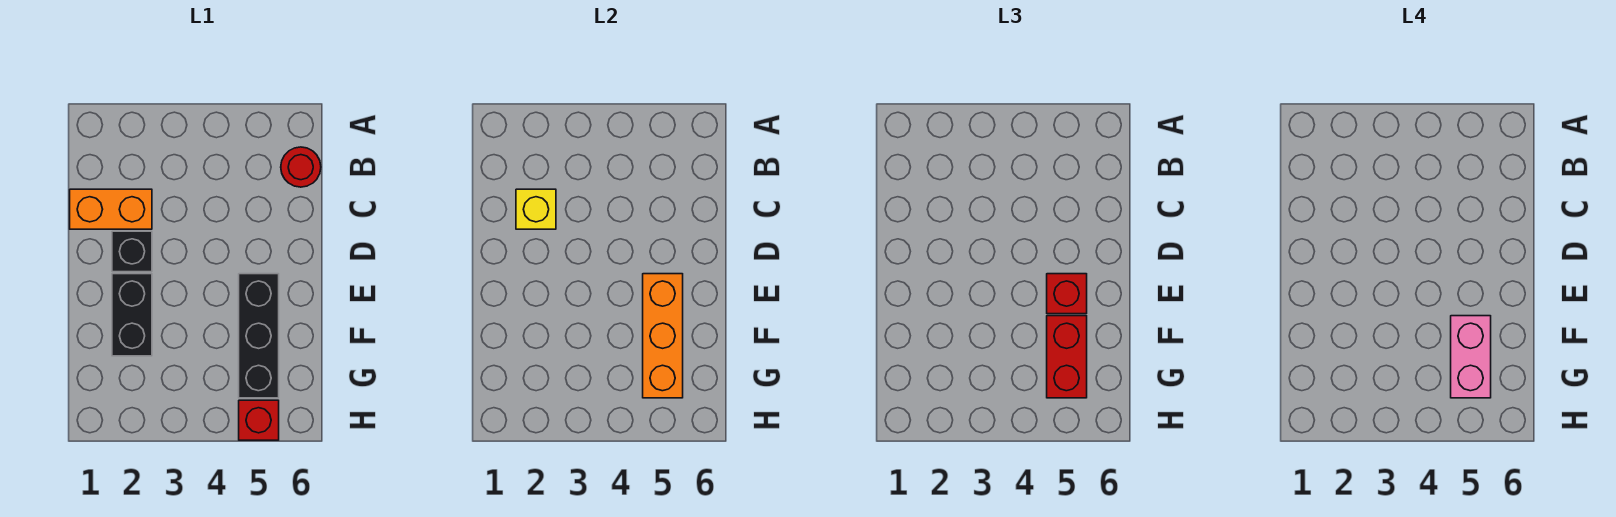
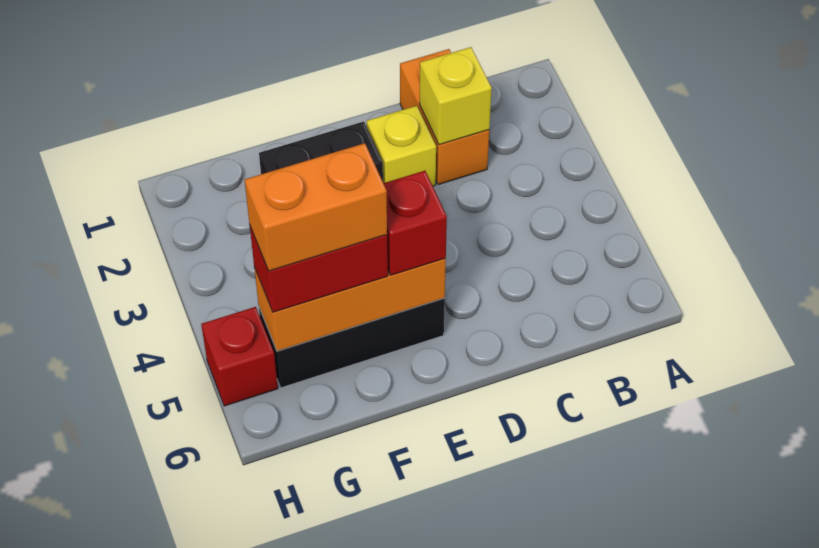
red 1x1 round brick [281,147,321,187] -> none
black 1x1 brick [112,231,152,272] -> yellow 1x1 brick [367,106,436,186]
pink 1x2 brick [1451,316,1491,398] -> orange 1x2 brick [245,143,387,271]

